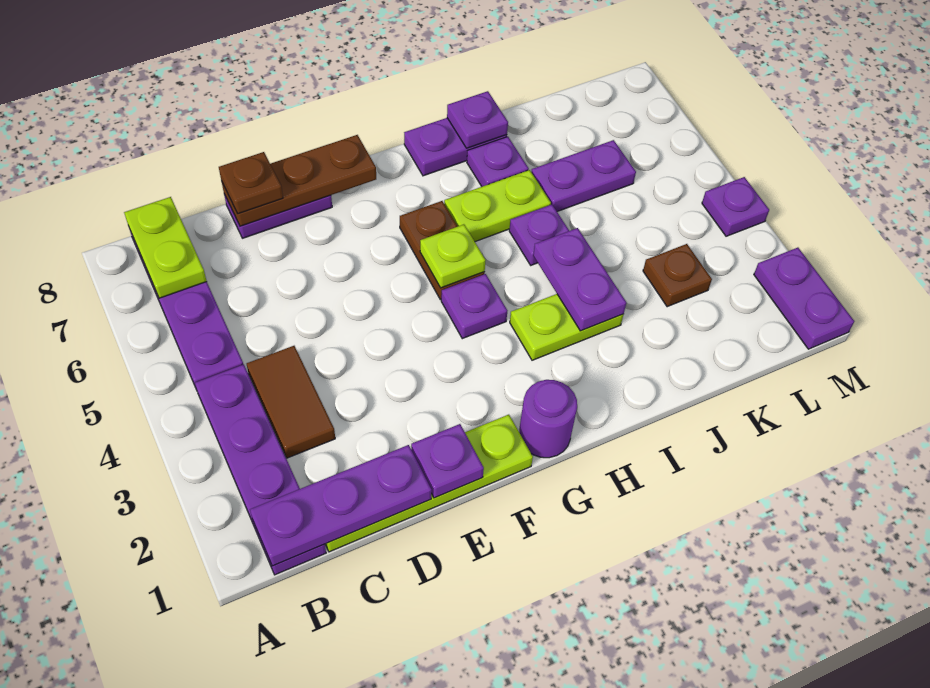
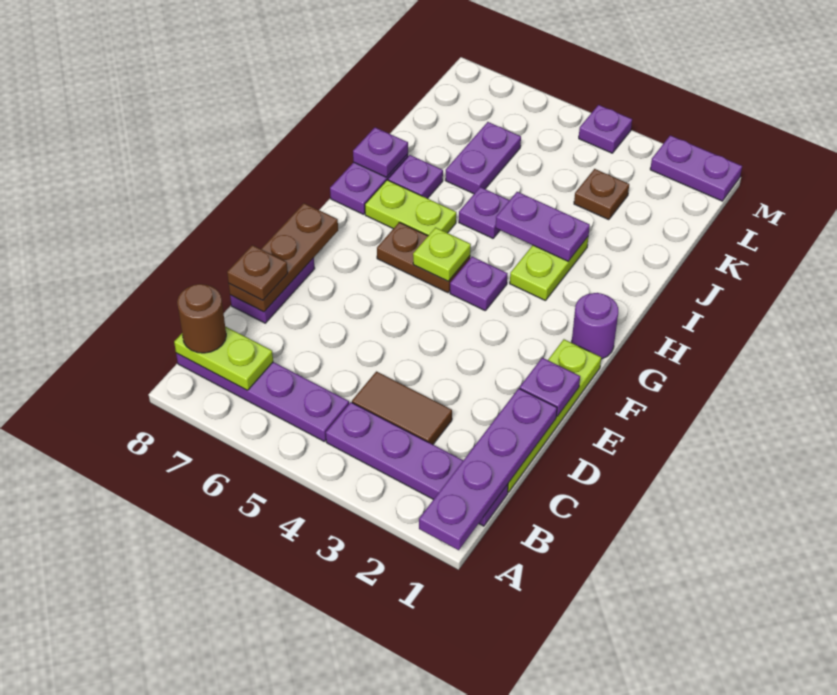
purple 1x3 plate [250,445,432,566] -> purple 1x4 plate [419,388,557,550]
none -> brown 1x1 round brick [177,284,226,353]
lime 1x2 plate [444,170,551,242] -> lime 1x2 plate turned to [365,180,456,236]

